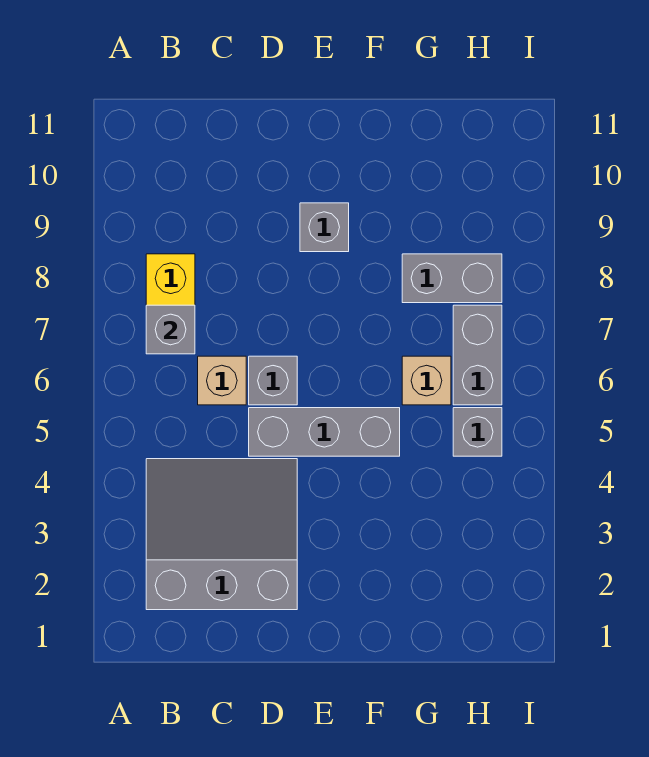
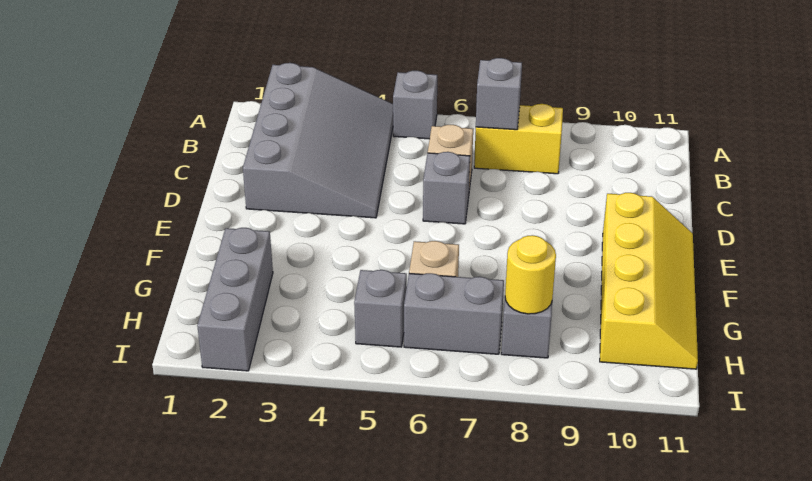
grey 3x3 slope [146,459,297,610] -> grey 3x4 slope [243,63,393,218]
grey 1x3 brick [249,408,400,456] -> grey 1x3 brick moved to [197,228,273,371]
grey 1x1 brick [300,203,349,252] -> grey 1x1 brick moved to [393,71,437,139]
none -> yellow 2x4 slope [600,193,698,369]
none -> yellow 1x1 round brick [505,235,556,314]

